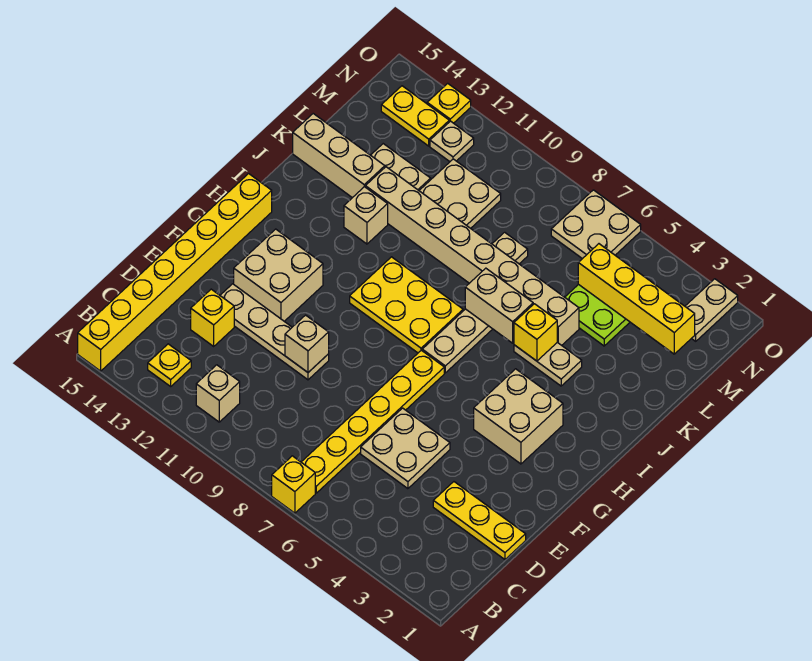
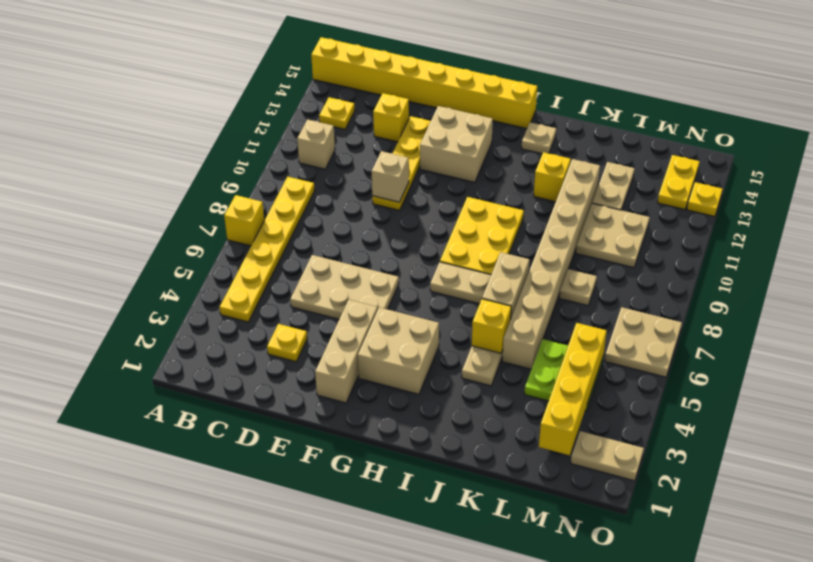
yellow 1x6 plate [301,350,444,493] -> yellow 1x6 plate turned to [220,177,315,322]
yellow 1x3 plate [433,482,526,559] -> yellow 1x1 plate [267,324,307,362]
tan 2x2 plate [361,408,450,489] -> tan 2x3 plate [290,255,399,319]
tan 1x4 plate [220,284,329,380] -> yellow 1x4 plate [372,116,431,210]
tan 1x1 brick [344,187,388,244] -> yellow 1x1 brick [534,152,571,202]
tan 1x3 brick [293,114,385,198] -> tan 1x3 brick moved to [315,299,378,403]
tan 1x1 plate [430,121,474,162] -> tan 1x1 plate moved to [522,122,556,154]

